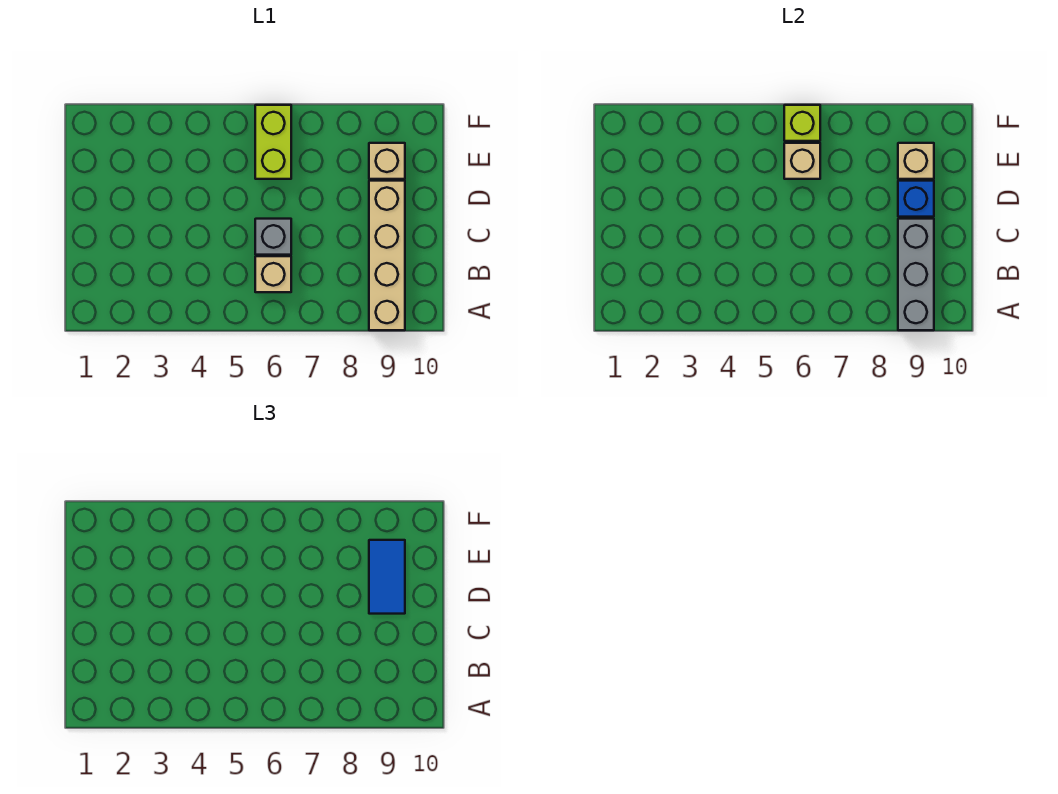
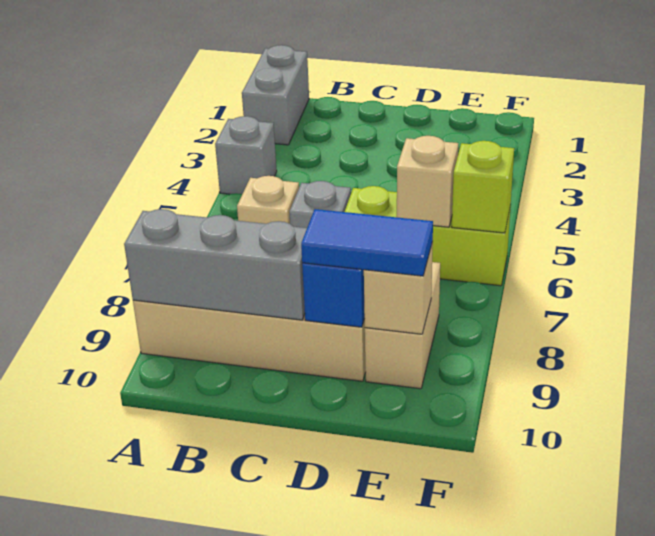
none -> grey 1x2 brick [242,45,309,145]
none -> grey 1x1 brick [215,116,277,194]
lime 1x2 brick [255,105,291,179] -> lime 1x3 brick [345,186,511,286]
tan 1x1 brick [369,143,405,179] -> tan 1x2 brick [365,262,440,389]

